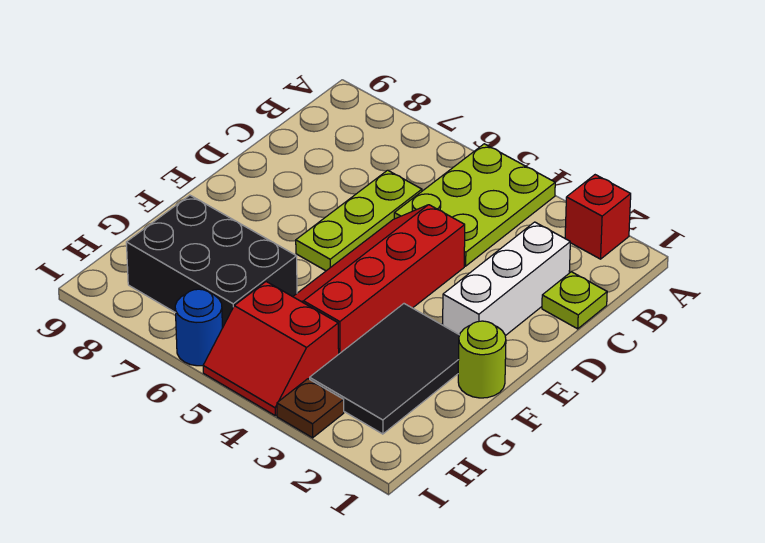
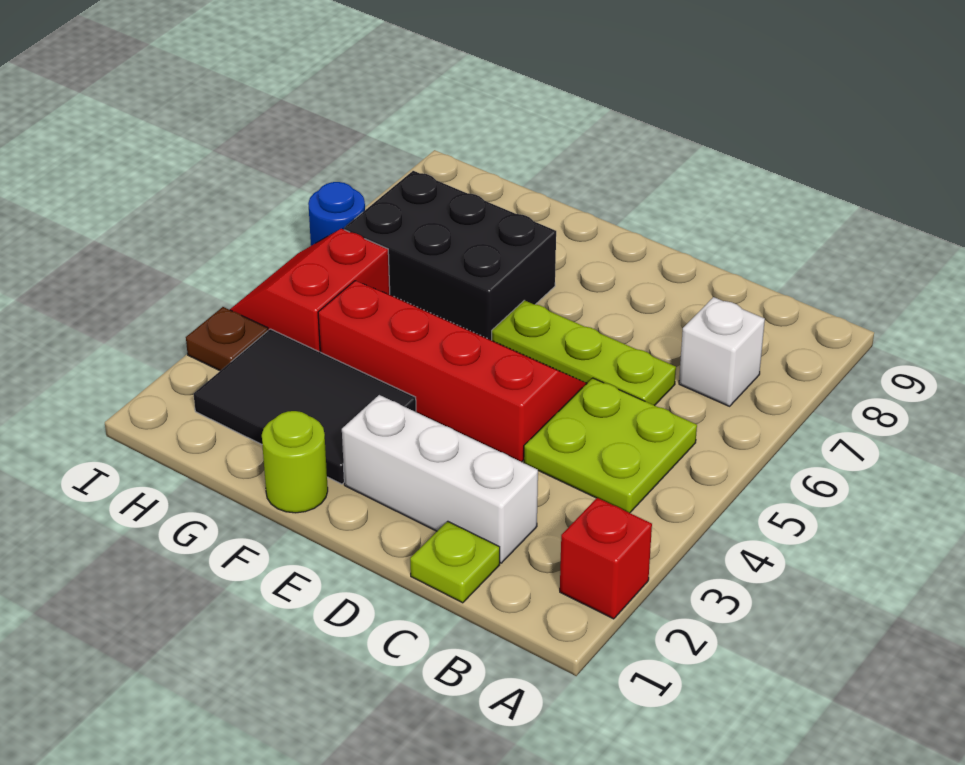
lime 2x3 plate [394,144,555,266] -> lime 2x2 plate [524,378,697,513]
none -> white 1x1 brick [679,297,765,406]
black 2x3 brick [126,195,297,328] -> black 2x3 brick turned to [344,171,556,340]

